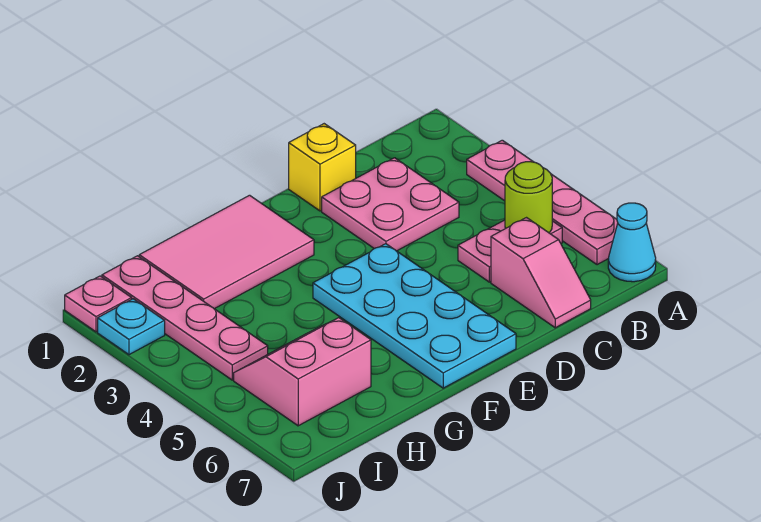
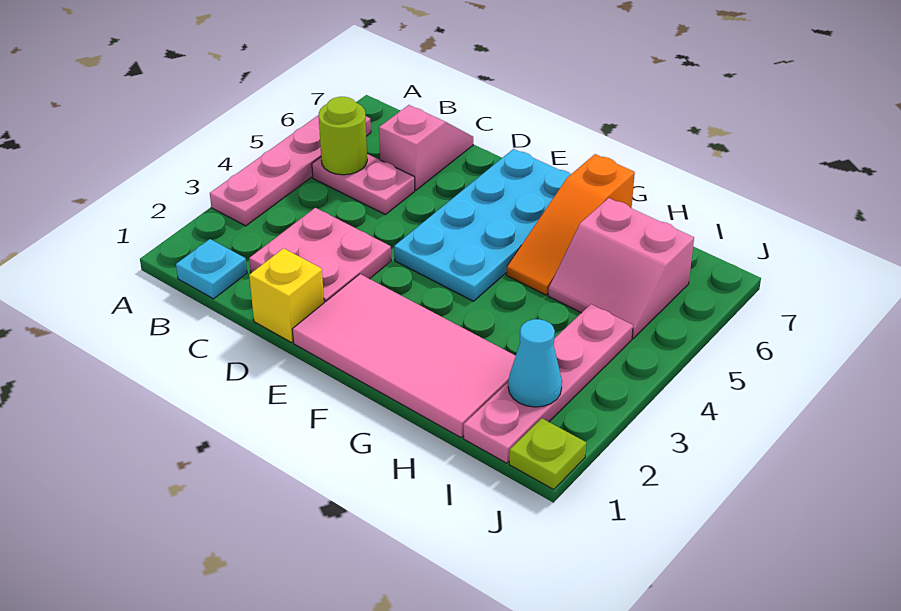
cyan 1x1 cone [608,203,656,282] -> cyan 1x1 cone moved to [508,319,562,407]
pink 2x3 tile [139,195,314,309] -> pink 2x4 tile [292,274,516,438]
none -> orange 1x3 slope [506,154,635,295]
pink 1x1 plate [65,276,132,332] -> lime 1x1 plate [509,418,586,490]
cyan 1x1 plate [98,299,165,355] -> cyan 1x1 plate moved to [176,239,247,299]

